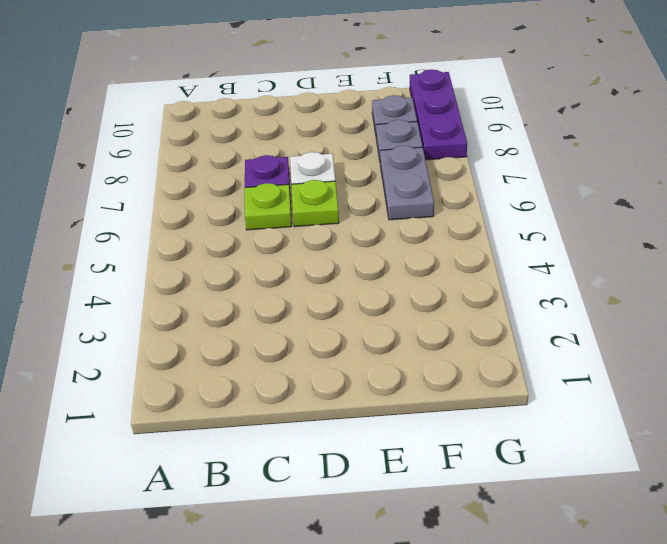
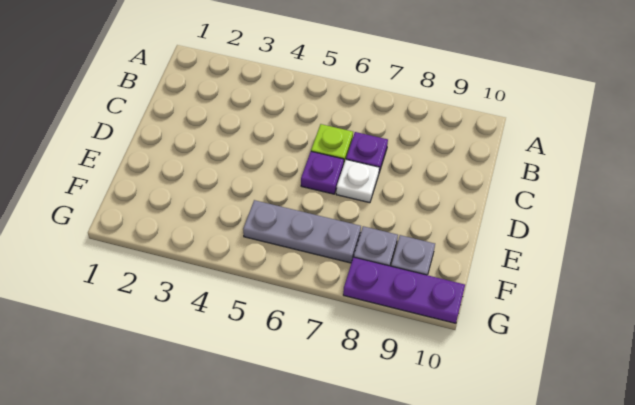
lime 1x1 plate [291,180,339,227] -> purple 1x1 plate [301,151,344,194]
grey 1x2 plate [380,146,434,220] -> grey 1x3 plate [243,200,361,263]

